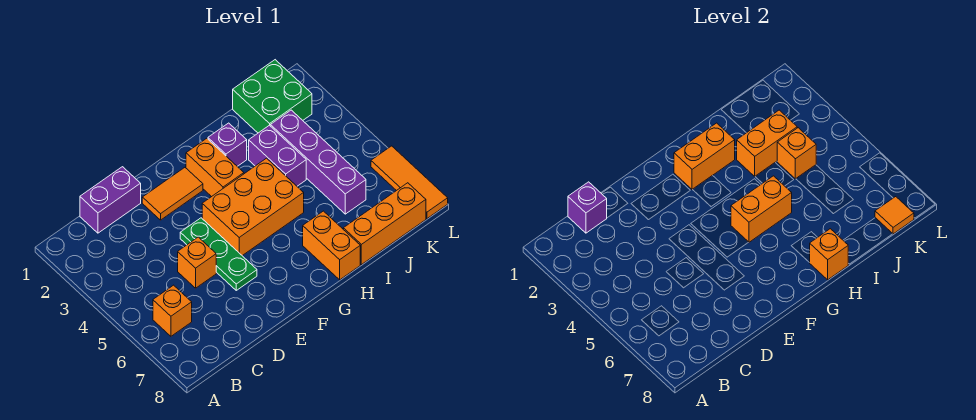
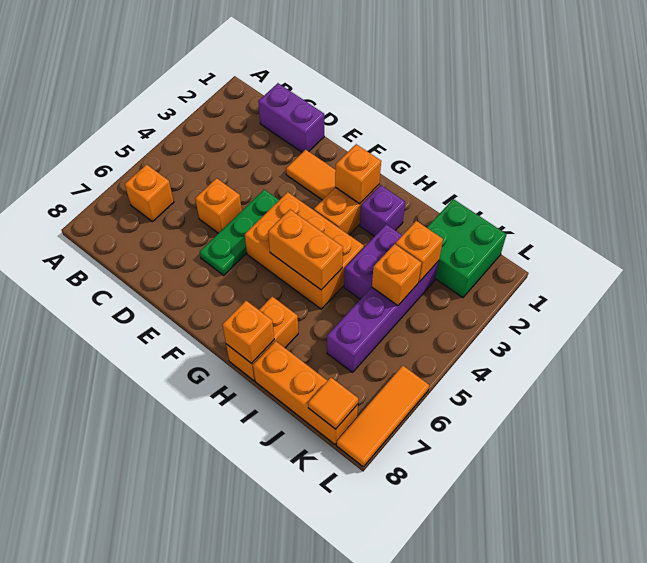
purple 1x1 brick [568,182,607,233] -> none
orange 1x2 brick [674,123,735,190] -> orange 1x1 brick [335,144,381,204]
orange 1x2 brick [737,110,797,176] -> orange 1x1 brick [396,221,443,282]

